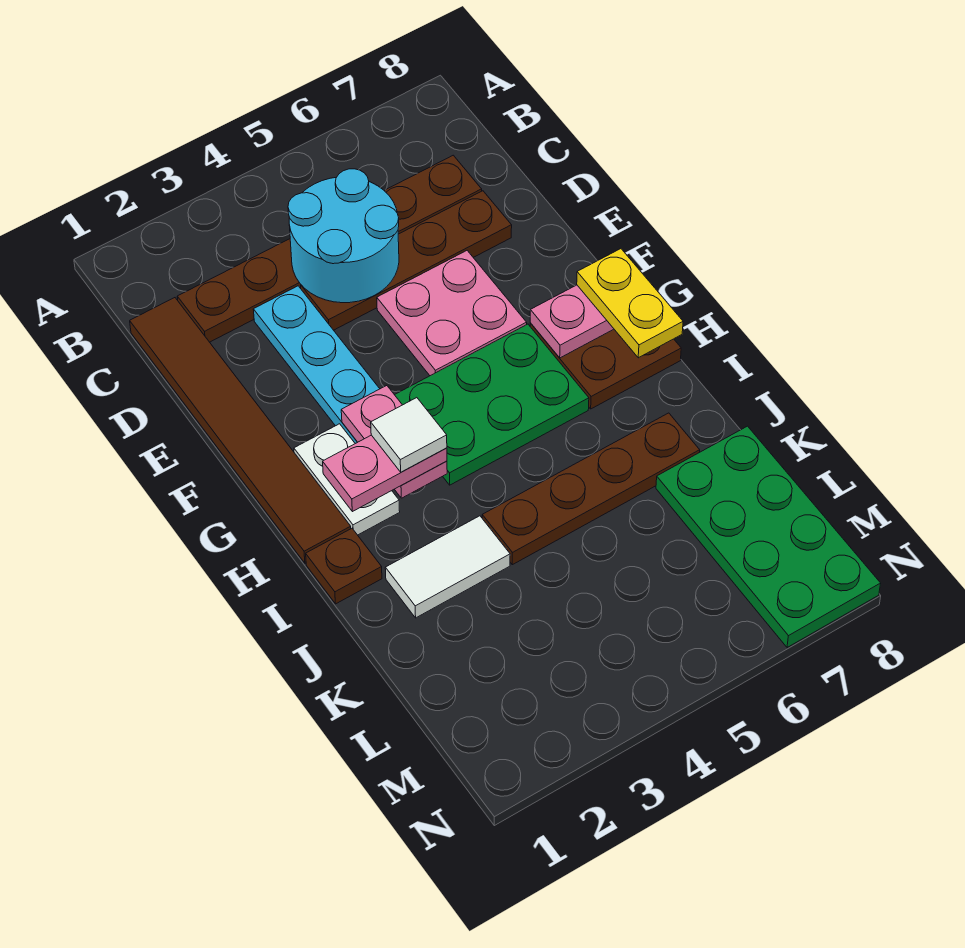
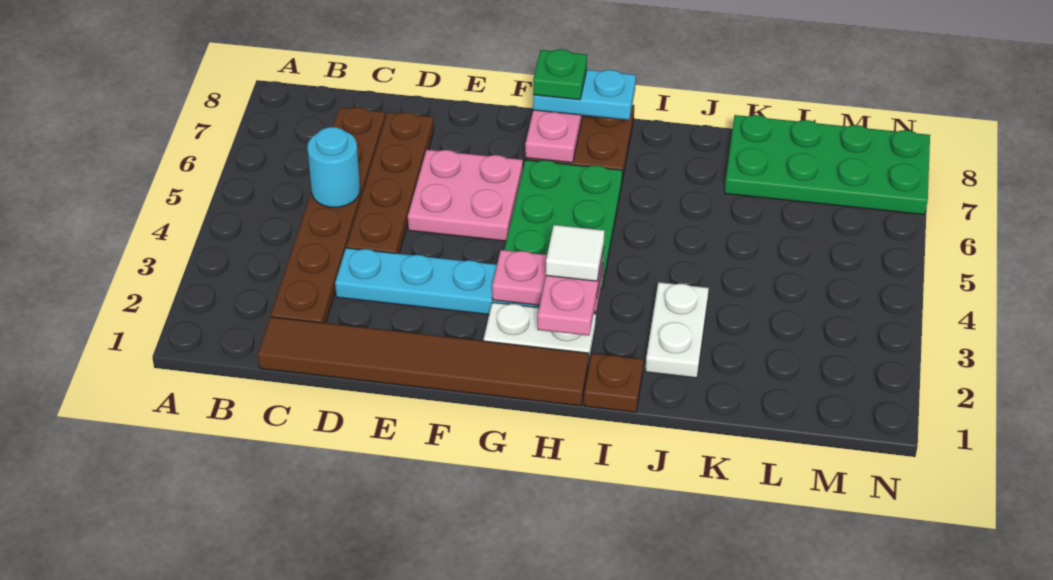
cyan 2x2 round brick [288,169,399,303] -> cyan 1x1 round brick [307,127,360,207]
yellow 1x2 plate [577,249,683,358] -> cyan 1x2 plate [533,70,636,120]
none -> green 1x1 plate [533,49,587,100]
white 1x2 tile [385,516,510,618] -> white 1x2 plate [645,282,709,378]
brown 1x4 plate [482,413,700,565] -> none

